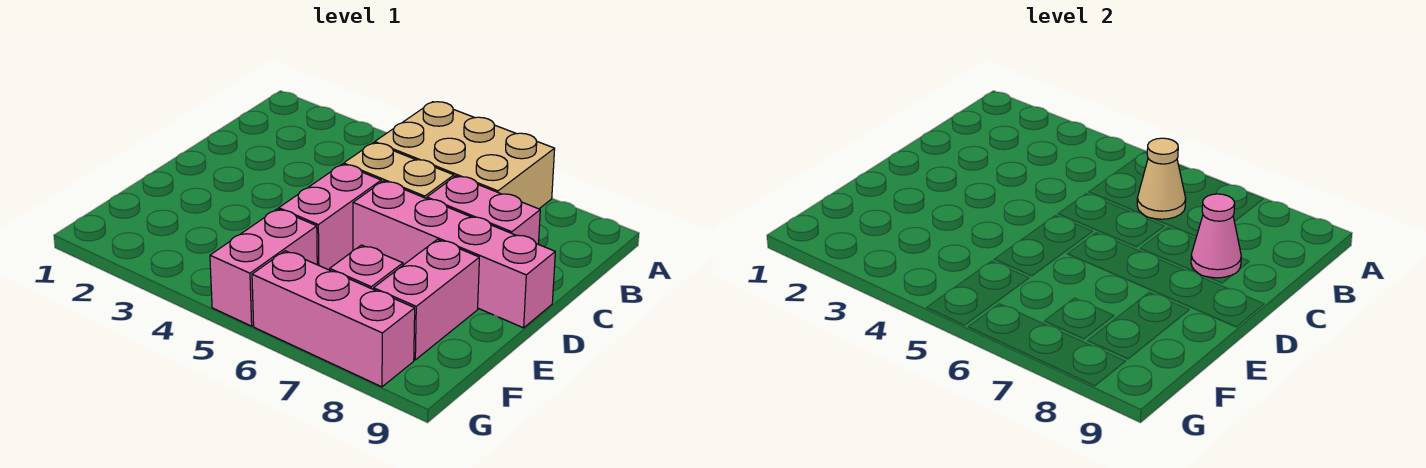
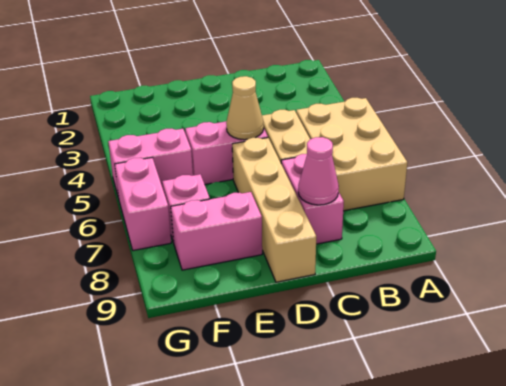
tan 1x1 cone [1137,138,1186,219] -> tan 1x1 cone moved to [226,76,264,140]
pink 1x4 brick [353,181,555,328] -> tan 1x4 brick [232,138,316,282]
pink 1x3 brick [252,251,415,387] -> pink 1x2 brick [115,158,171,250]

